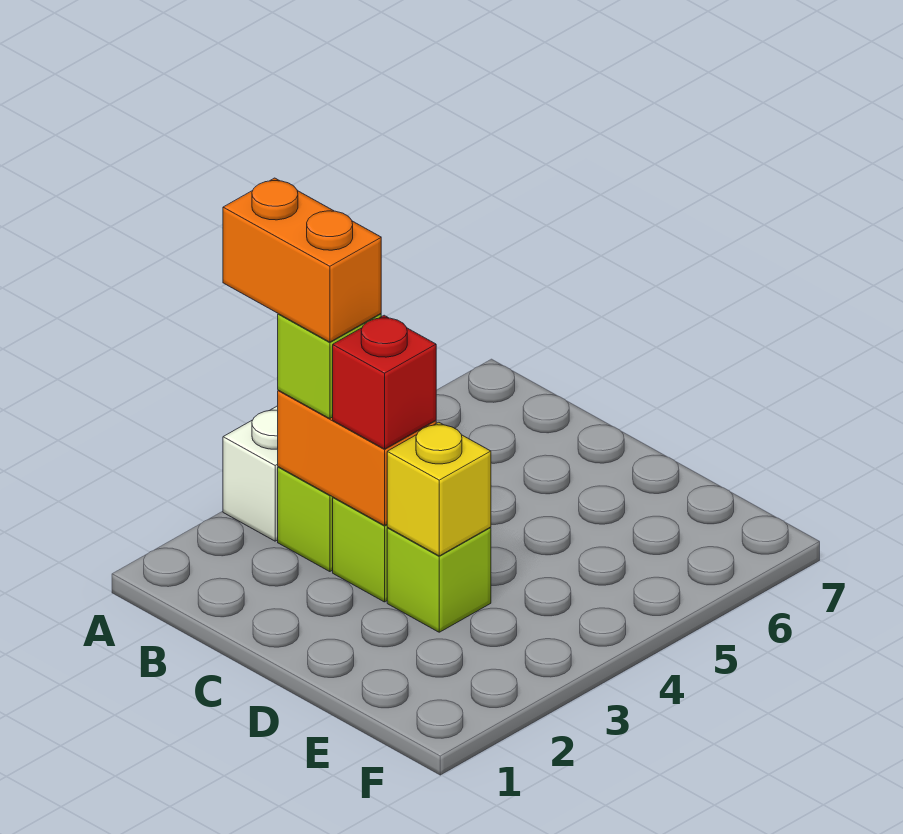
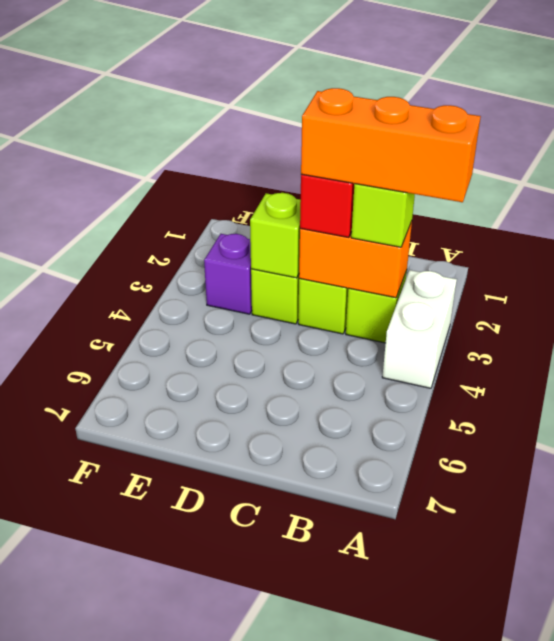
orange 1x2 brick [223,178,381,342] -> orange 1x3 brick [301,88,481,202]
yellow 1x1 brick [387,422,491,556] -> lime 1x1 brick [250,193,301,278]
none -> purple 1x1 brick [204,234,252,314]

